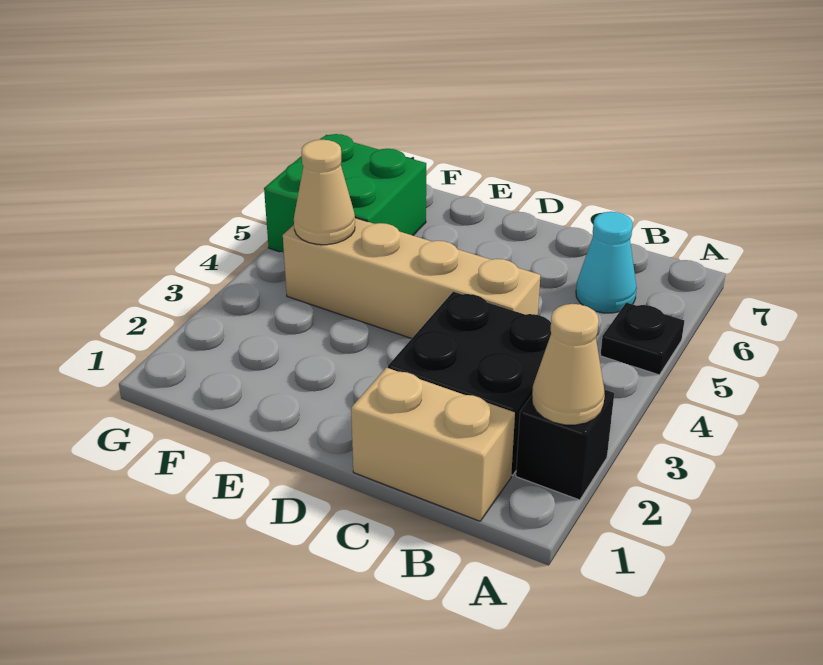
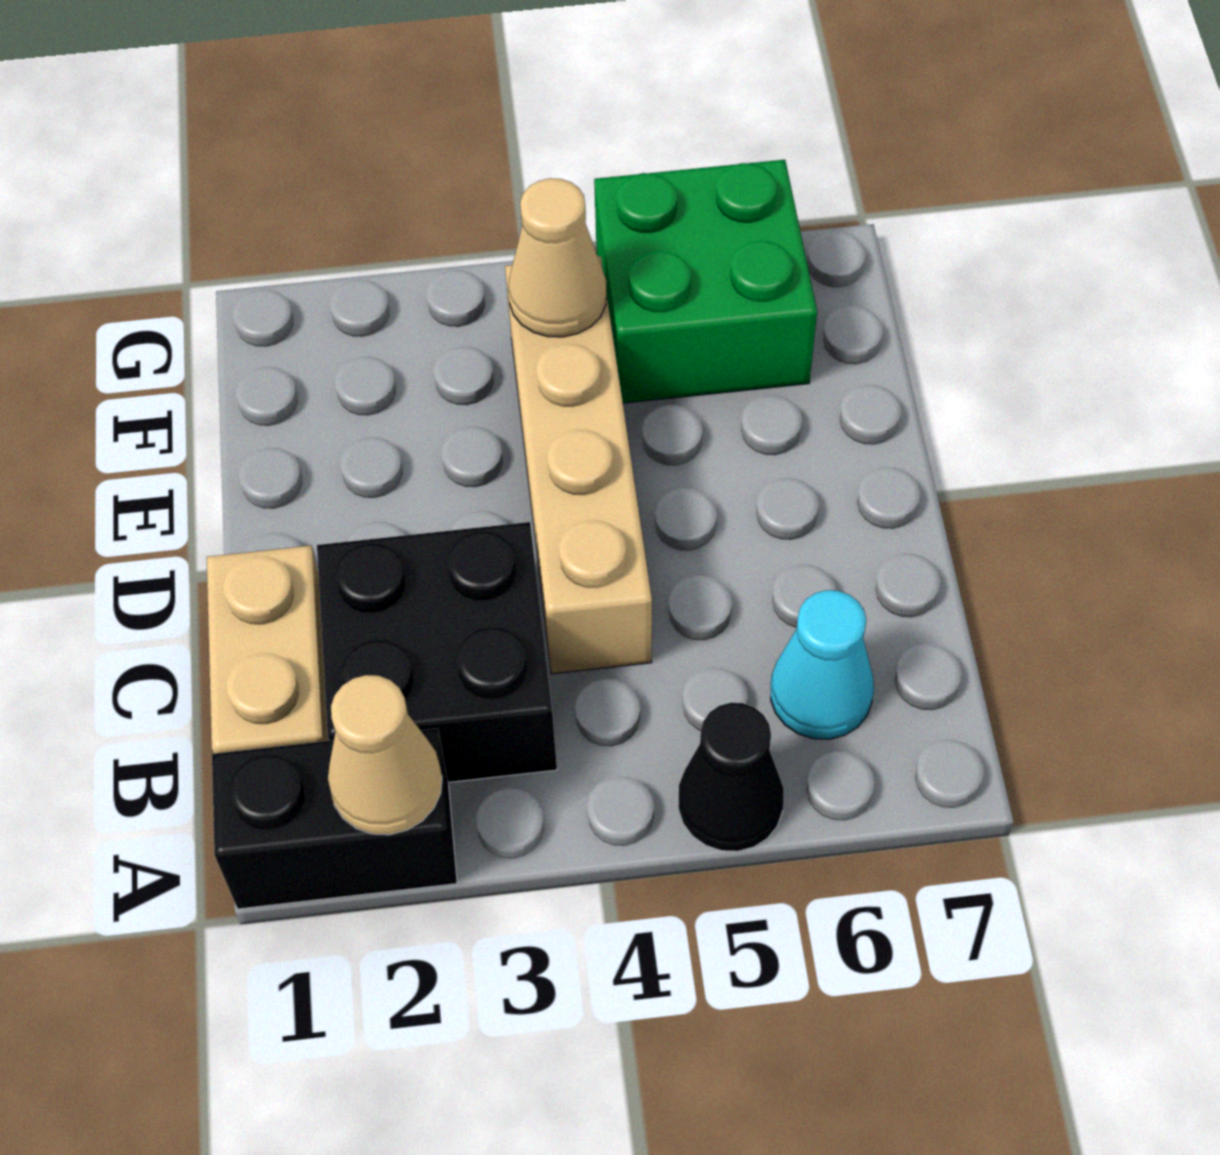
black 1x1 brick [516,390,614,500] -> black 1x2 brick [212,728,457,909]
black 1x1 plate [600,303,684,375] -> black 1x1 cone [678,703,784,851]

